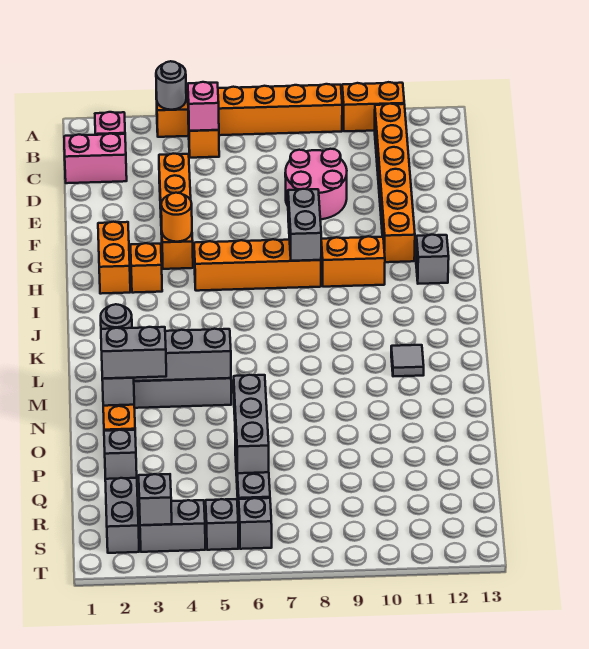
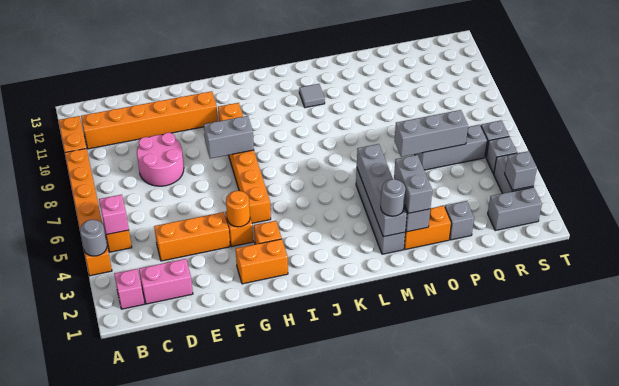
pink 1x2 brick [64,134,127,183] -> pink 1x2 brick turned to [139,259,193,304]
grey 1x1 brick [416,235,449,284] -> none

